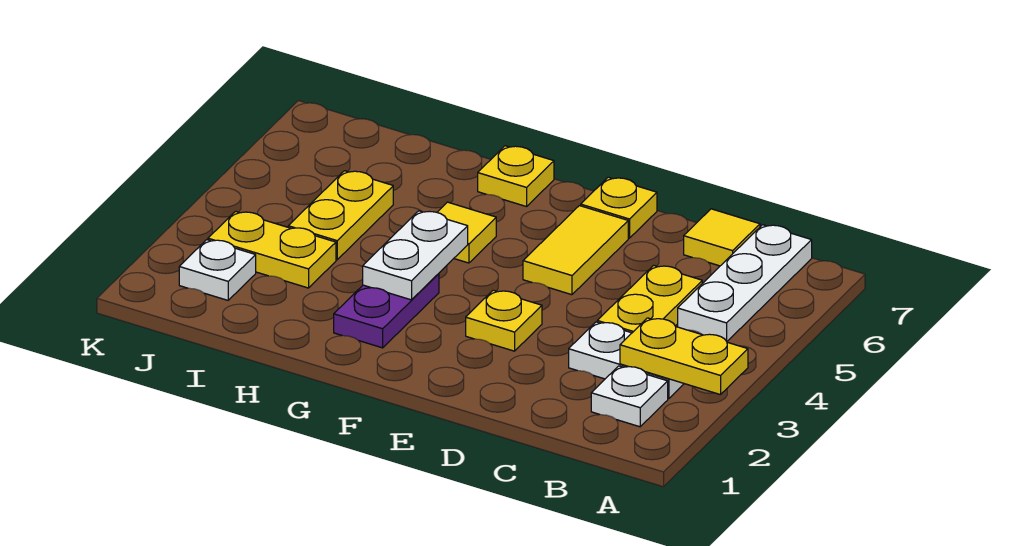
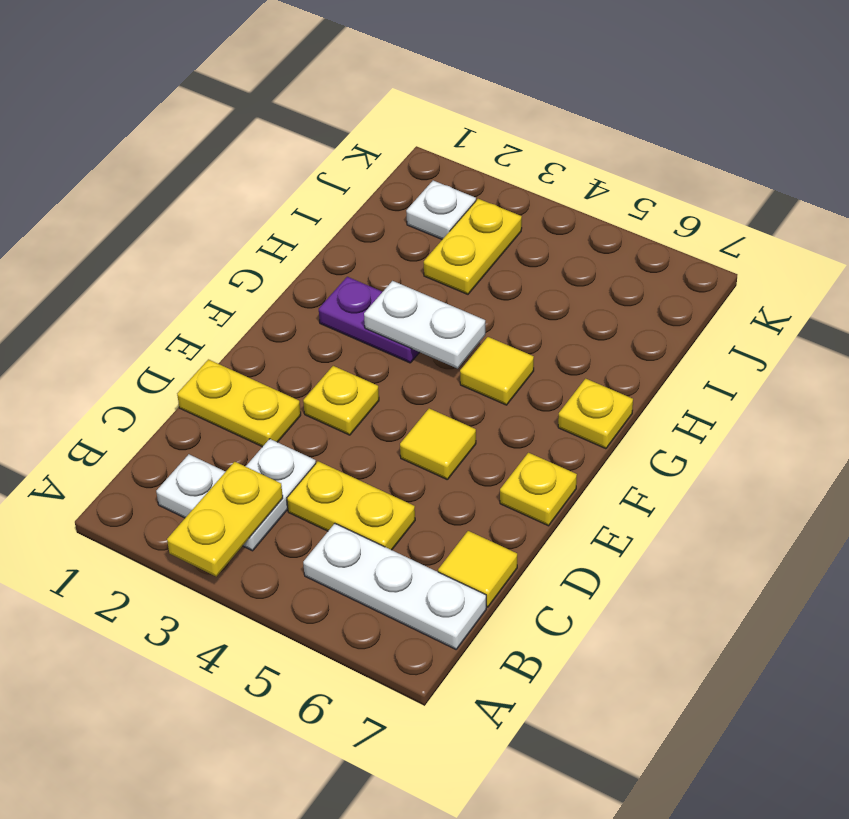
yellow 1x2 tile [523,206,628,295] -> yellow 1x1 tile [400,408,476,479]
yellow 1x2 plate [288,171,393,260] -> yellow 1x2 plate moved to [177,359,301,447]

